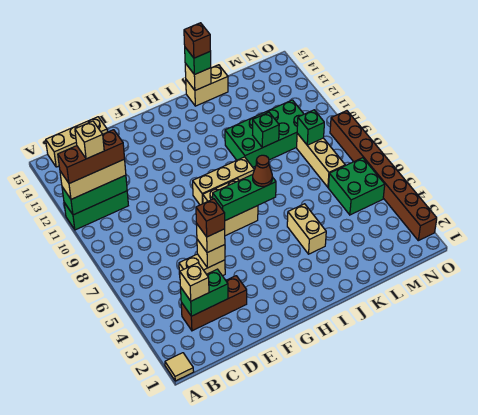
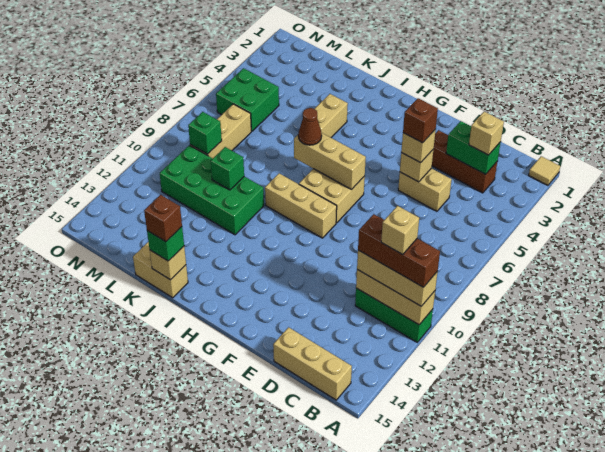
green 1x3 brick [62,175,127,215] -> tan 1x3 brick [356,270,435,325]
green 1x3 brick [213,175,276,220] -> tan 1x3 brick [294,133,366,190]
brown 1x8 brick [330,111,437,241] -> none

